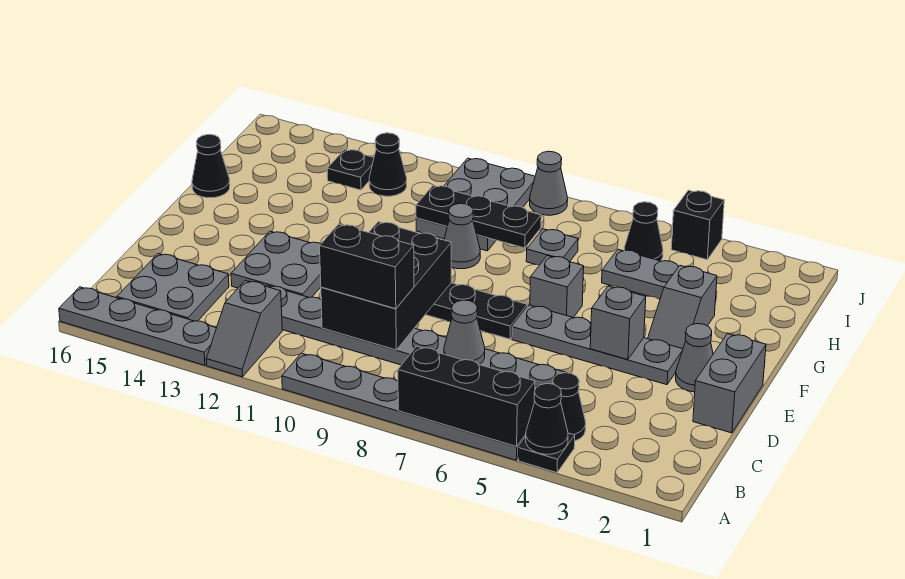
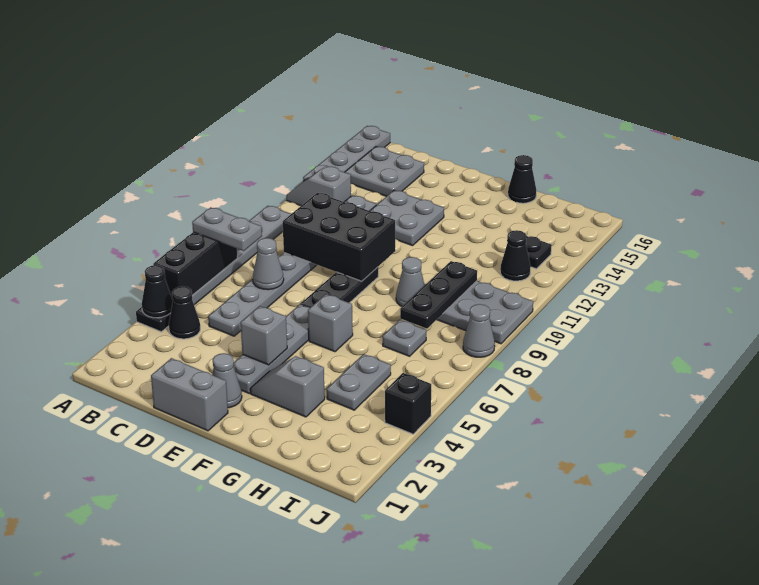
none -> grey 1x2 plate [192,207,262,251]
black 1x2 brick [320,224,414,309] -> none
black 1x1 cone [624,202,663,261] -> none

